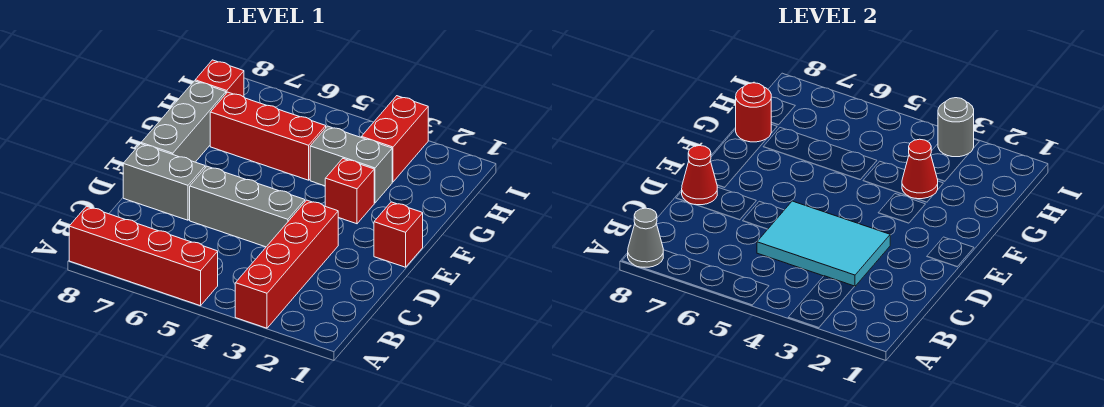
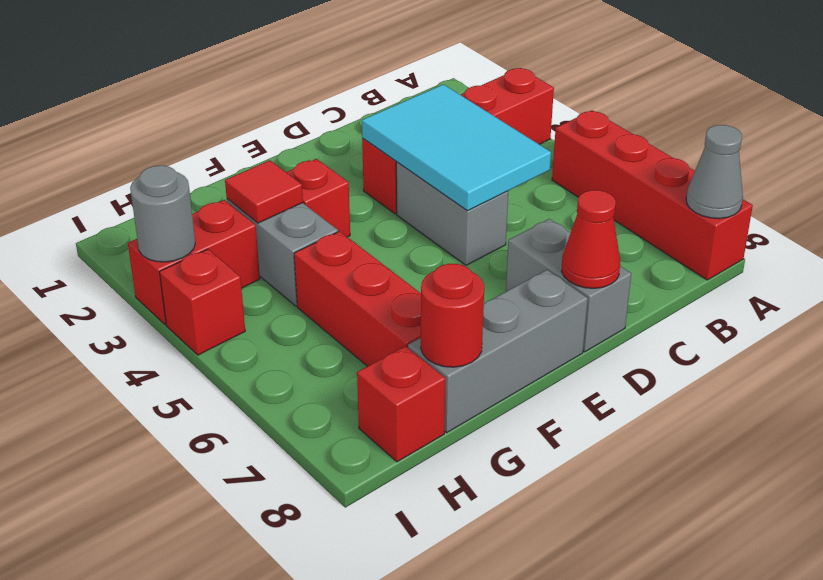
grey 1x3 brick [190,166,305,247] -> grey 1x2 brick [396,162,508,265]
red 1x1 brick [374,202,423,267] -> red 1x1 brick moved to [160,249,245,355]
red 1x1 cone [902,139,938,199] -> red 1x1 tile [225,160,303,223]

